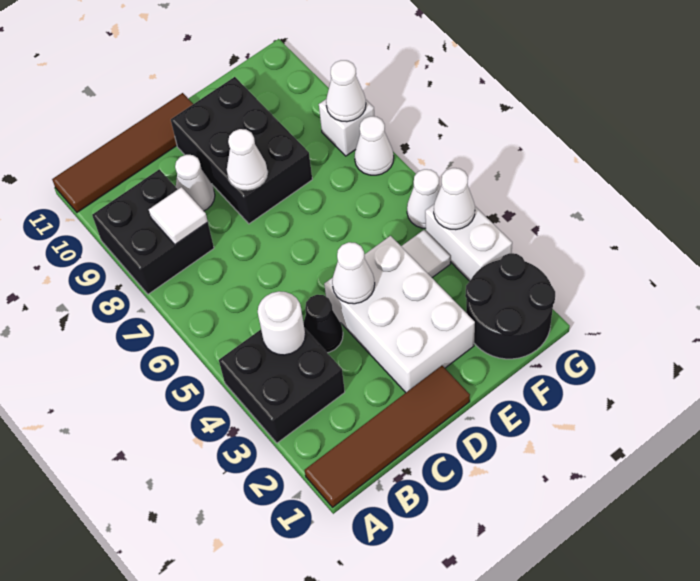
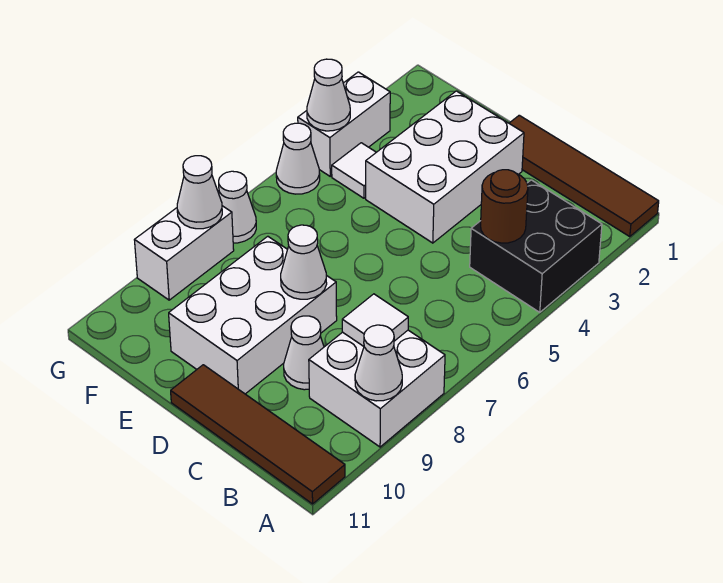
black 2x2 brick [92,169,214,294] -> white 2x2 brick [309,330,445,447]
white 1x1 round brick [258,291,305,355] -> brown 1x1 round brick [481,170,528,243]
black 1x1 cone [303,295,343,353] -> none
white 1x1 cone [332,242,375,304] -> white 1x1 cone moved to [355,325,402,401]
black 2x3 brick [171,77,312,224] -> white 2x3 brick [169,236,337,394]
black 2x2 round brick [465,253,555,359] -> none
white 1x1 brick [319,99,375,156] -> white 1x2 brick [135,206,234,300]

